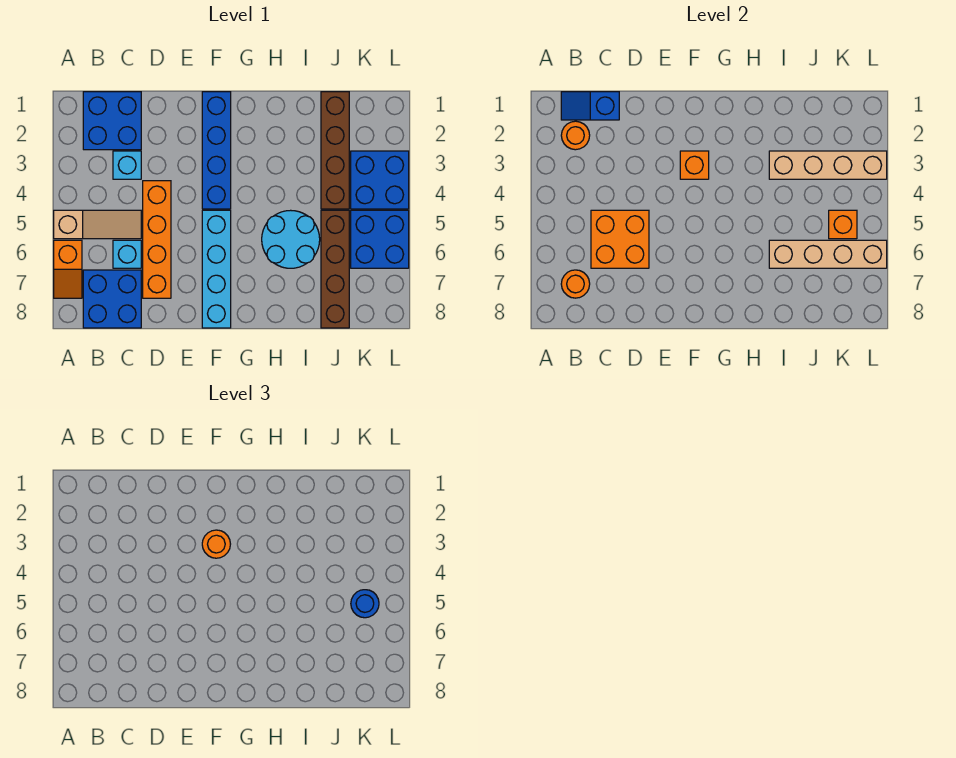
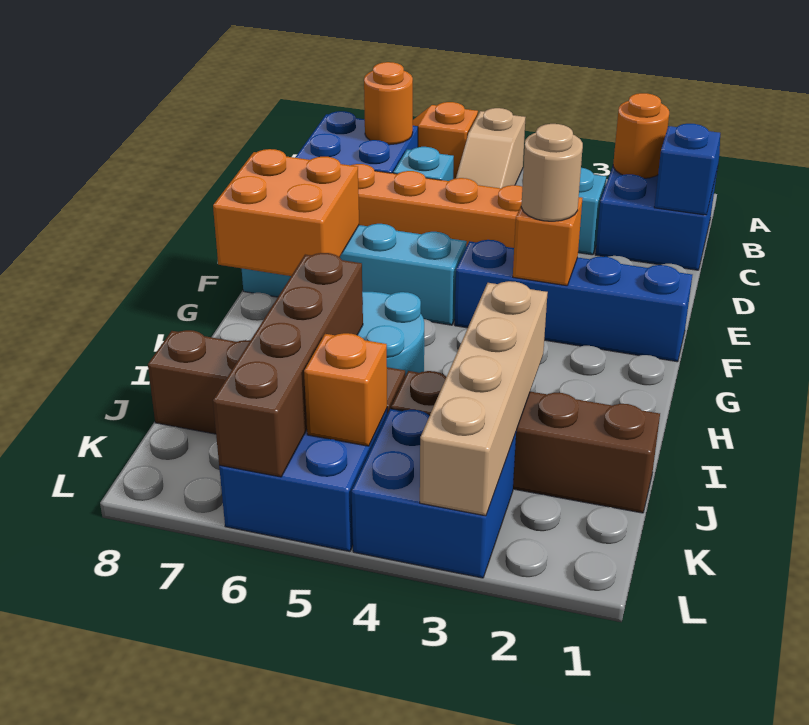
orange 2x2 brick [591,210,649,268] -> orange 2x2 brick moved to [213,149,359,276]
orange 1x1 round brick [202,530,230,558] -> tan 1x1 round brick [521,124,583,221]
tan 1x4 brick [769,240,887,268] -> brown 1x4 brick [213,253,363,477]
blue 1x1 round brick [351,590,379,618] -> none

